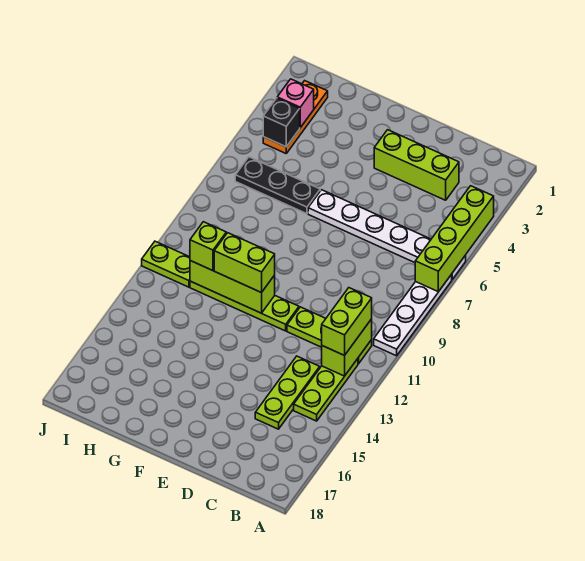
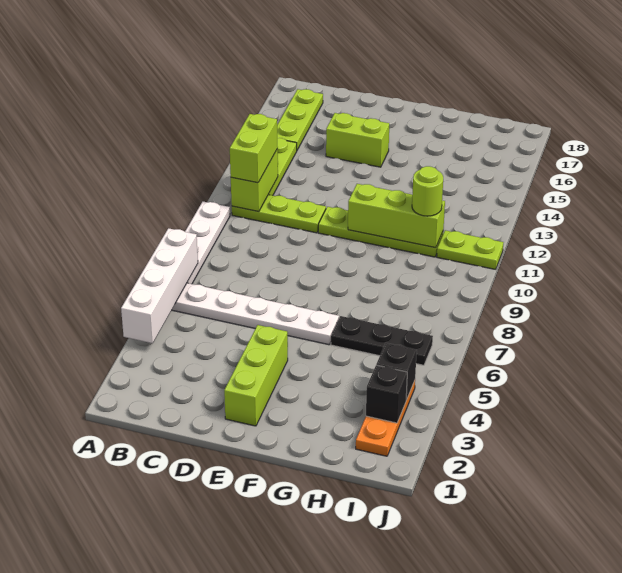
lime 1x4 brick [415,186,494,292] -> white 1x4 brick [121,228,198,343]
lime 1x3 brick [374,130,459,200] -> lime 1x3 brick turned to [224,325,288,426]
lime 1x3 plate [255,356,320,429] -> lime 1x3 plate moved to [277,89,323,150]
lime 1x2 brick [214,233,275,293] -> lime 1x2 brick moved to [326,113,389,167]
lime 1x1 brick [190,222,226,271] -> lime 1x1 round brick [412,166,443,216]
pink 1x1 brick [277,79,314,128] -> black 1x1 brick [366,365,407,423]

